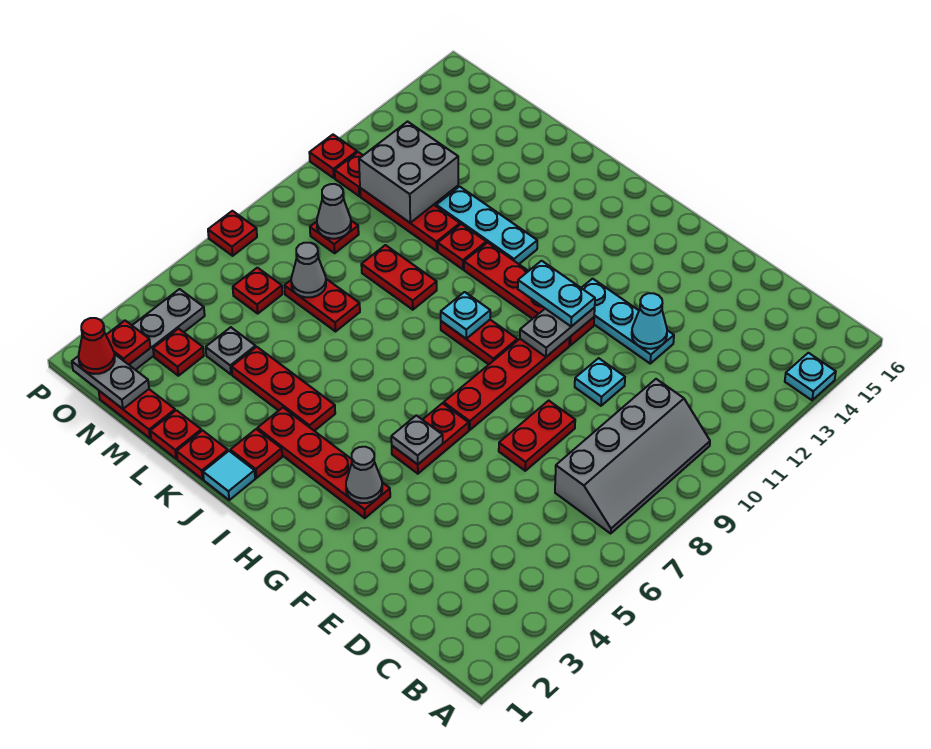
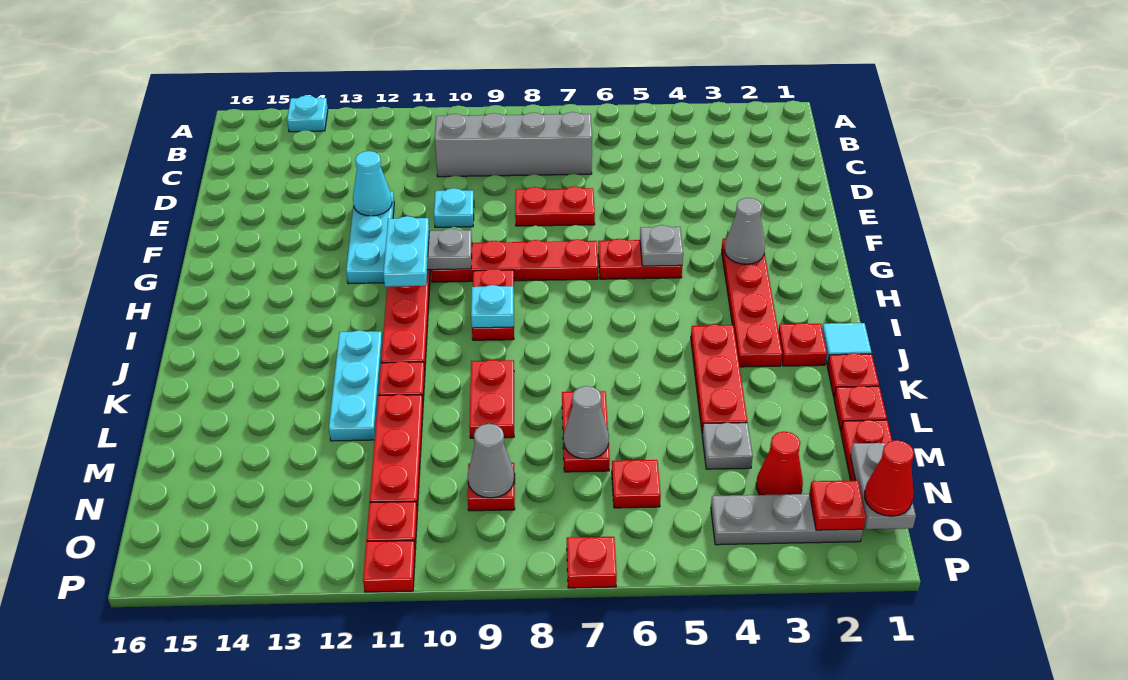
grey 2x2 brick [359,122,458,223] -> none
red 1x1 plate [153,329,204,376] -> red 1x1 cone [756,431,803,495]

